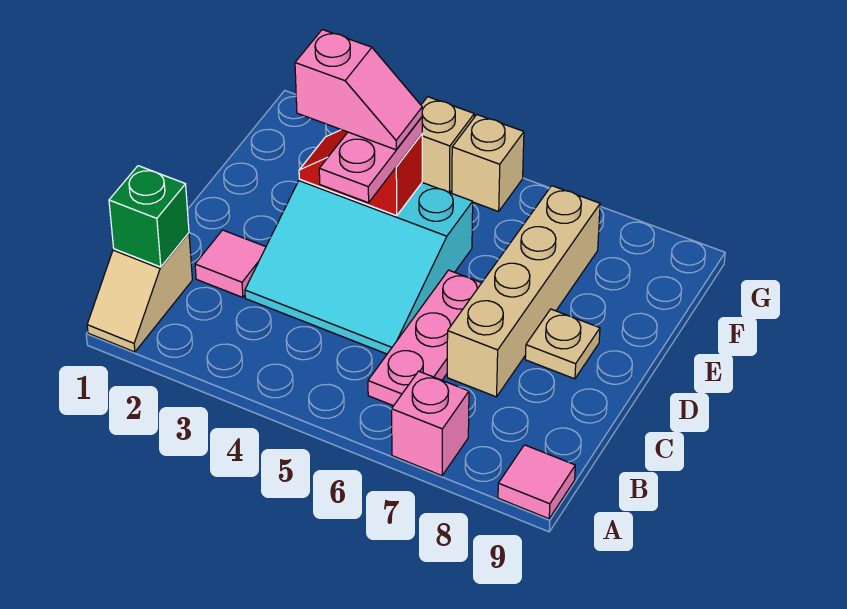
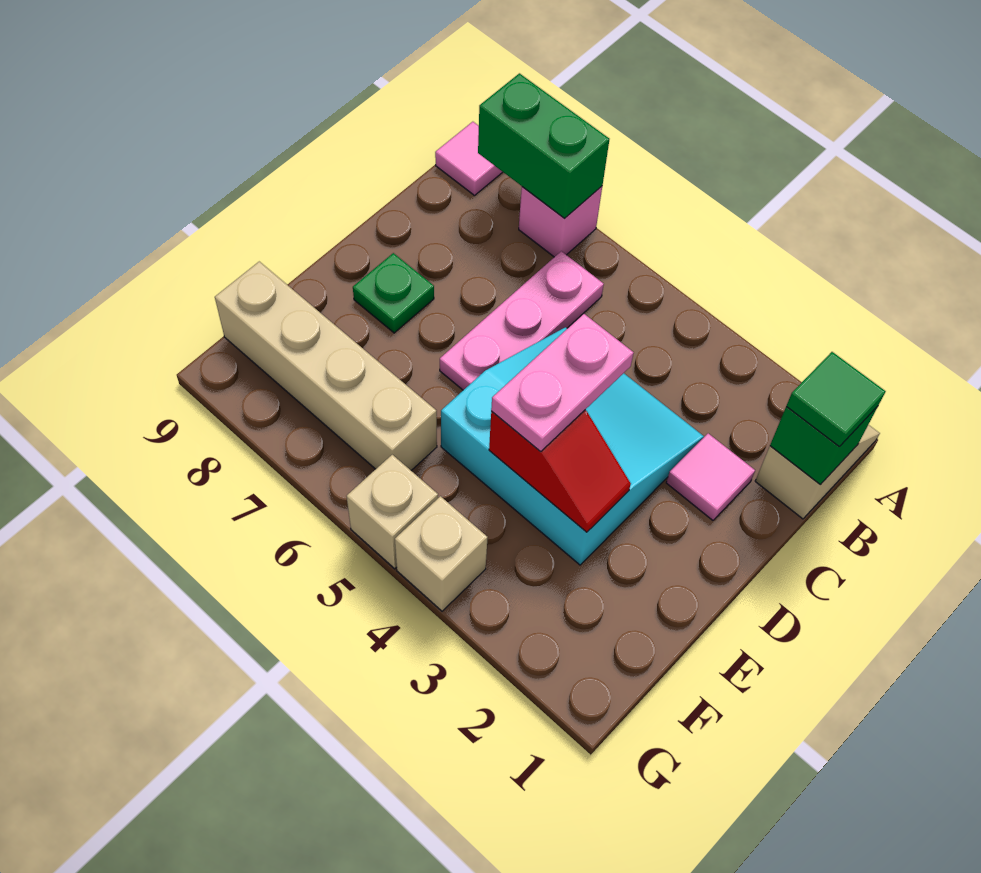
none -> green 1x2 brick [478,73,609,219]
none -> green 1x1 tile [786,352,886,447]
tan 1x4 brick [447,186,600,397] -> tan 1x4 brick turned to [215,262,437,470]
tan 1x1 plate [525,309,600,379] -> green 1x1 plate [353,253,434,333]
pink 1x2 slope [295,30,422,150] -> none

